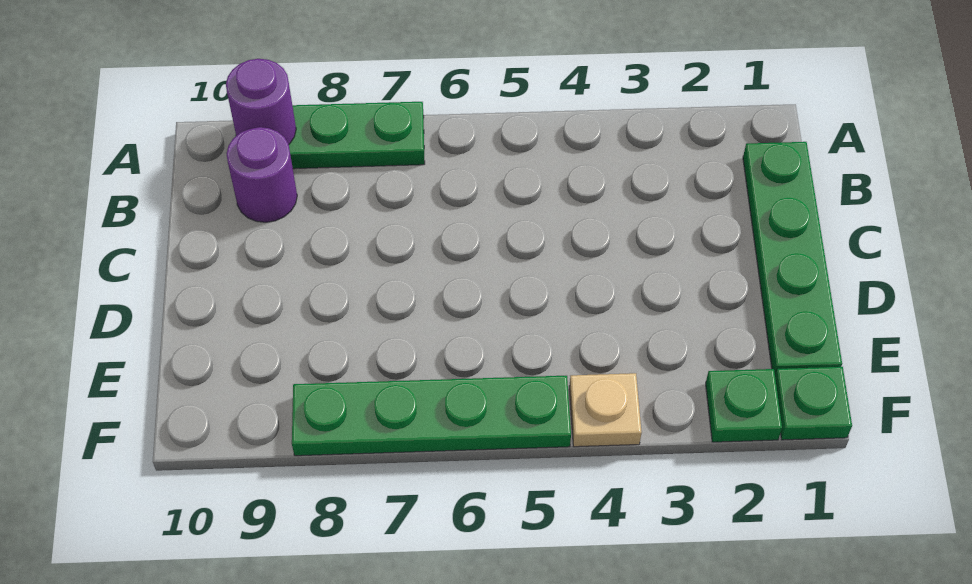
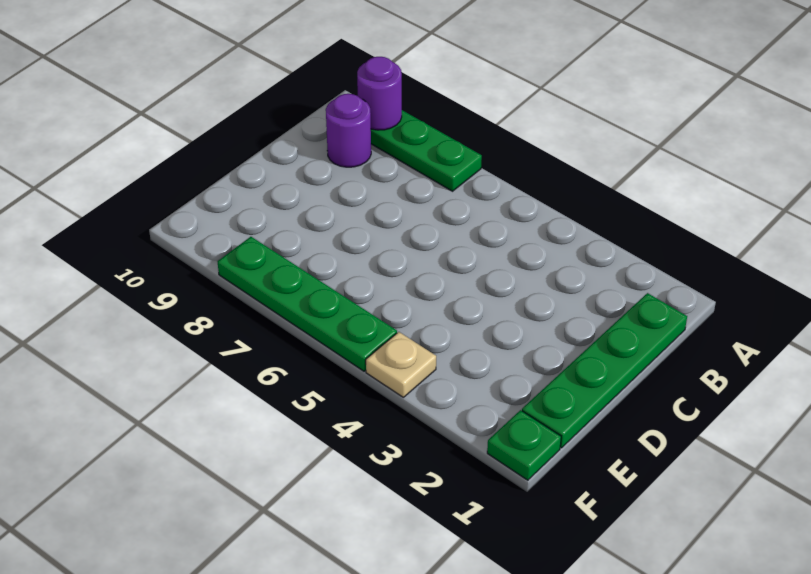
green 1x1 plate [706,369,782,442] -> none

